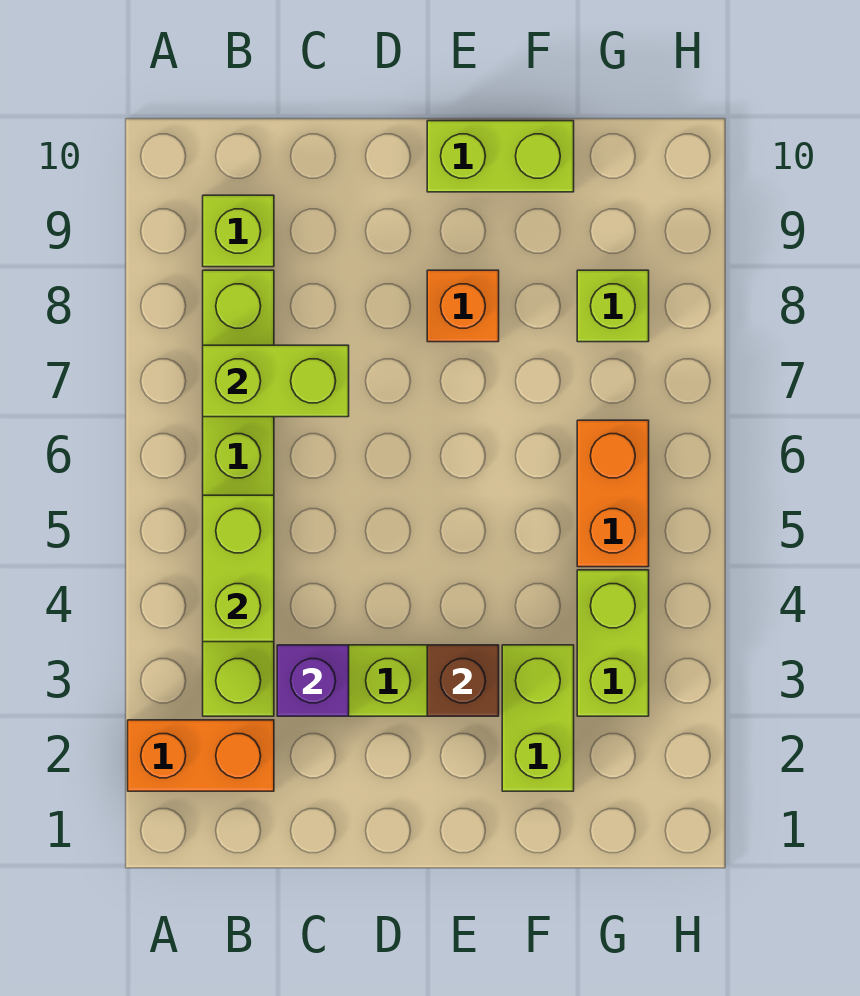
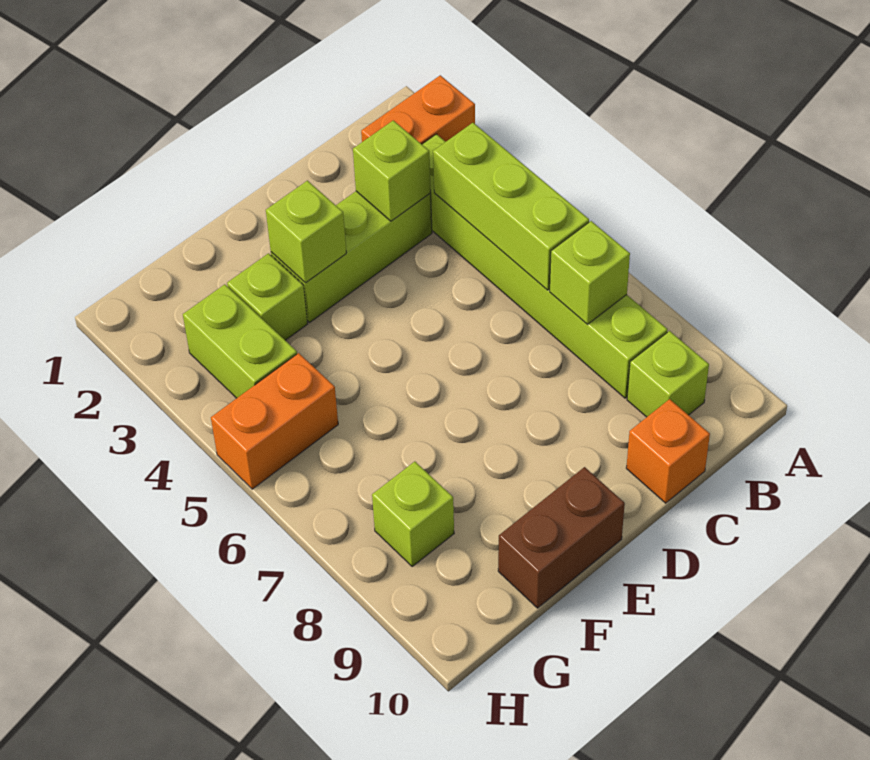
lime 1x2 brick [203,495,274,642] -> lime 1x3 brick [433,123,589,290]
lime 1x2 brick [203,345,349,417] -> lime 1x1 brick [550,221,630,324]
purple 1x1 brick [277,645,349,716] -> lime 1x1 brick [353,120,431,221]
brown 1x1 brick [427,645,499,716] -> lime 1x1 brick [266,181,346,283]
orange 1x1 brick [427,270,499,342] -> orange 1x1 brick moved to [626,399,710,503]
lime 1x2 brick [427,121,574,192] -> brown 1x2 brick [498,467,625,608]
lime 1x2 brick [502,645,574,791] -> lime 1x1 brick [227,253,308,340]
orange 1x2 brick [577,420,649,567] -> orange 1x2 brick turned to [211,353,338,489]

